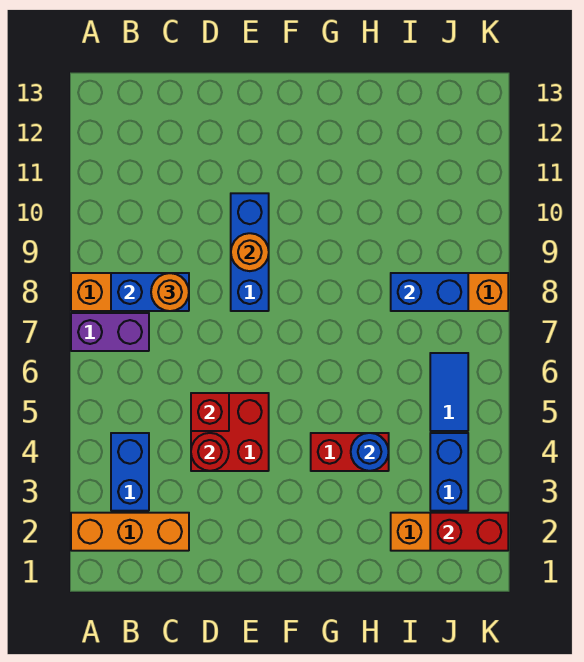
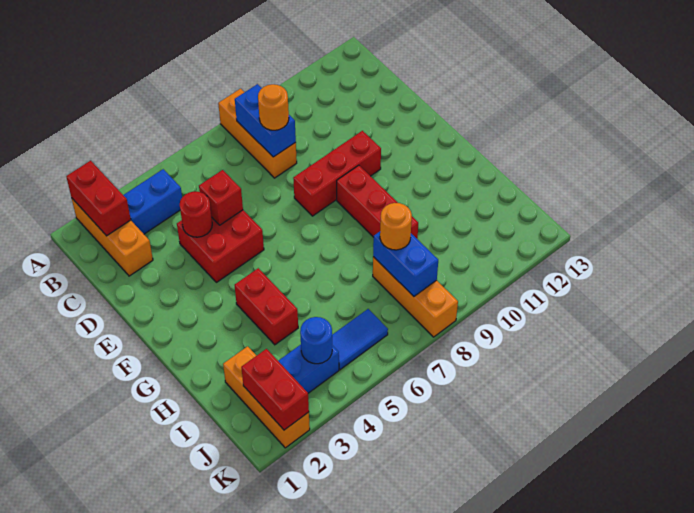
none -> red 1x2 brick [66,161,131,236]
purple 1x2 brick [71,313,149,351] -> none
blue 1x3 brick [231,193,269,311] -> red 1x3 brick [293,131,381,216]
orange 1x1 round brick [231,233,269,271] -> orange 1x1 round brick moved to [380,203,412,250]
none -> red 1x3 brick [337,165,418,238]
blue 1x1 round brick [351,433,389,471] -> blue 1x1 round brick moved to [300,317,332,364]

